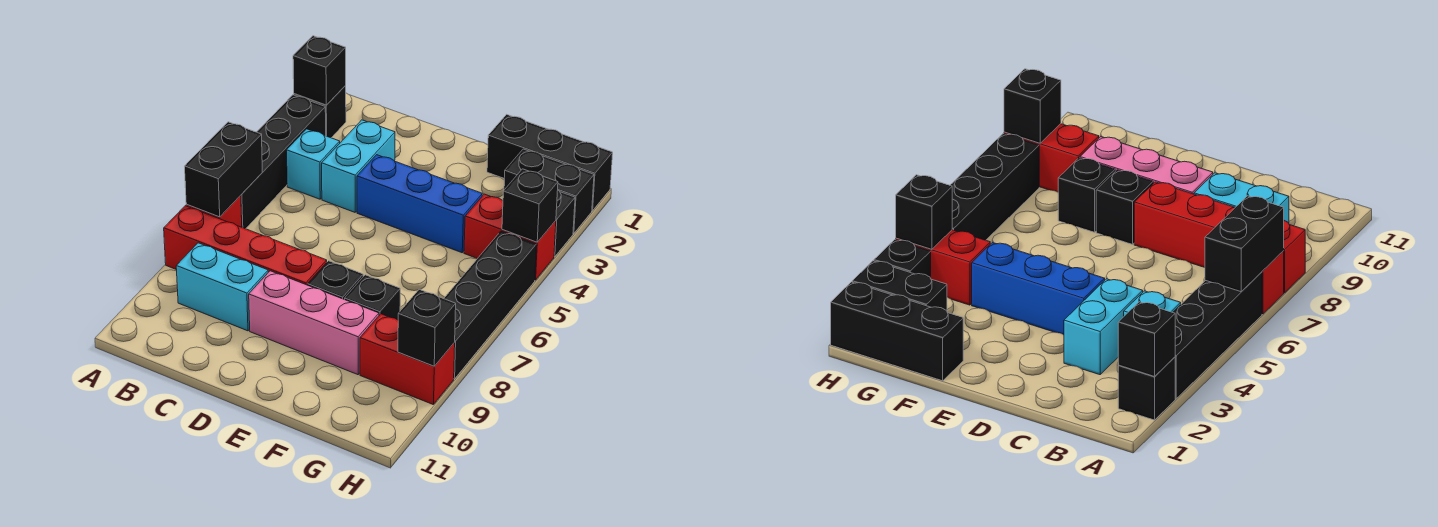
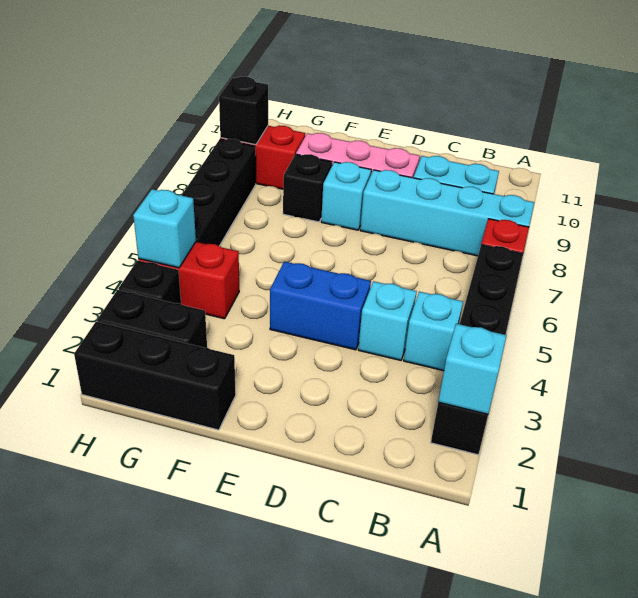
black 1x1 brick [293,36,346,105] -> cyan 1x1 brick [438,324,506,414]
black 1x2 brick [185,122,262,217] -> none
red 1x4 brick [164,206,327,285] -> cyan 1x4 brick [360,170,534,256]
cyan 1x2 brick [322,120,395,212] -> cyan 1x1 brick [358,281,417,360]
blue 1x3 brick [357,155,482,253] -> blue 1x2 brick [270,261,371,350]
black 1x1 brick [308,261,363,299] -> cyan 1x1 brick [321,162,371,230]
black 1x1 brick [502,169,558,242] -> cyan 1x1 brick [133,189,196,268]

